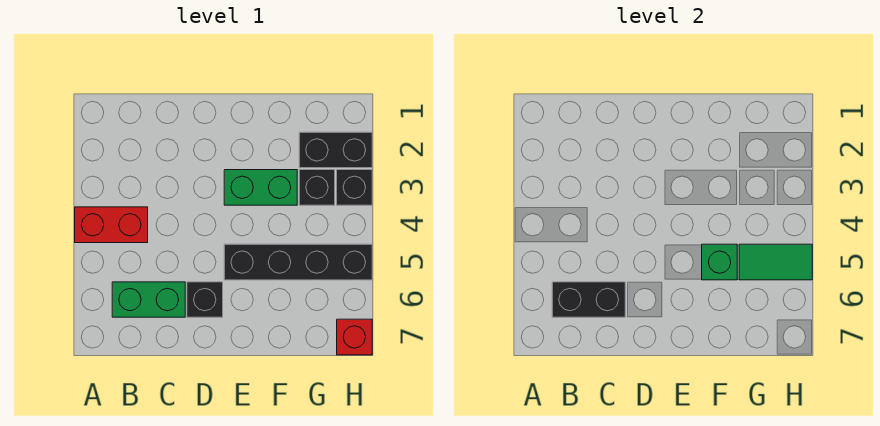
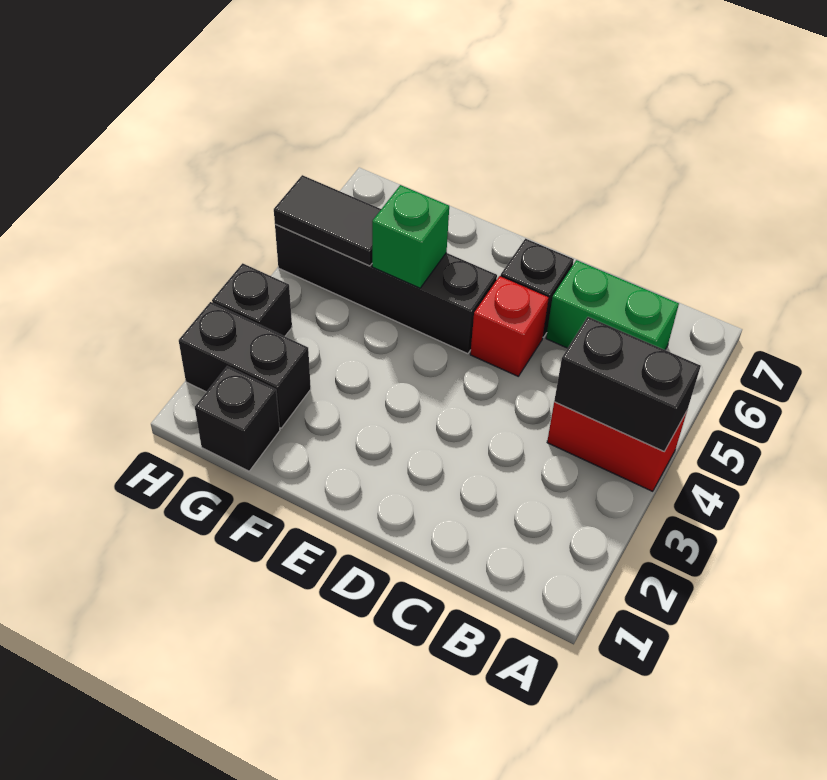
black 1x2 brick [552,282,625,317] -> black 1x2 brick moved to [554,317,701,451]
green 1x2 brick [224,170,297,205] -> none
black 1x1 brick [299,170,335,205] -> black 1x1 brick moved to [195,366,280,471]
green 1x2 tile [739,244,812,280] -> black 1x2 tile [274,175,381,266]
red 1x1 brick [337,319,372,355] -> red 1x1 brick moved to [470,276,549,376]

